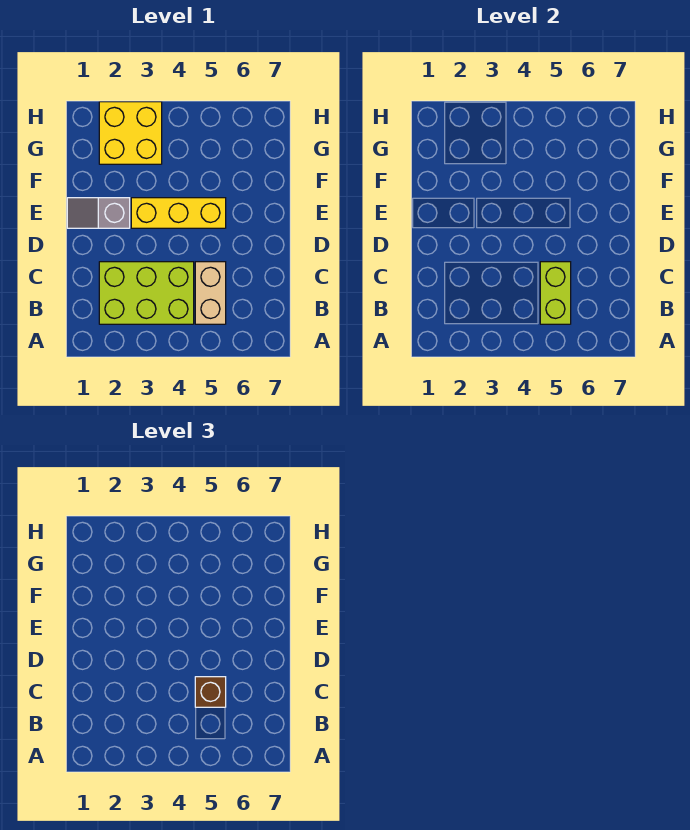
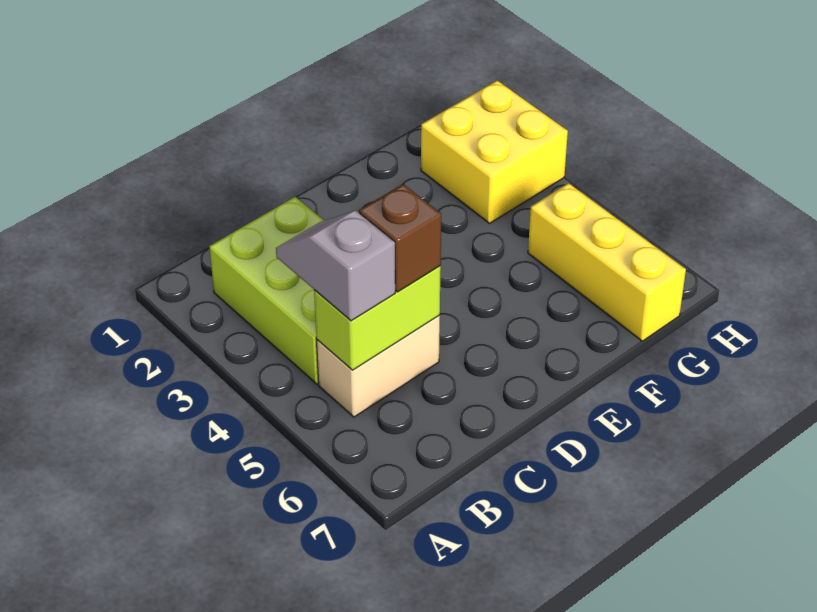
grey 1x2 slope [67,198,130,228] -> grey 1x2 slope moved to [276,211,395,321]
yellow 1x3 brick [131,198,226,228] -> yellow 1x3 brick moved to [528,183,686,341]

